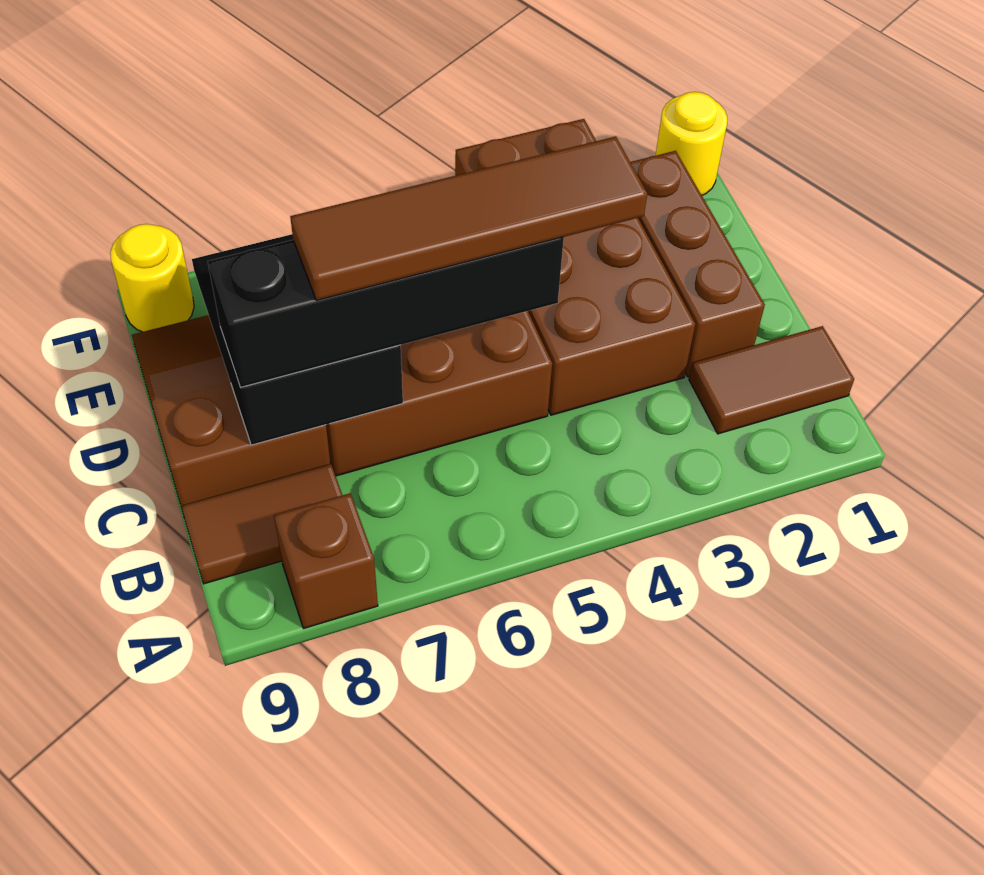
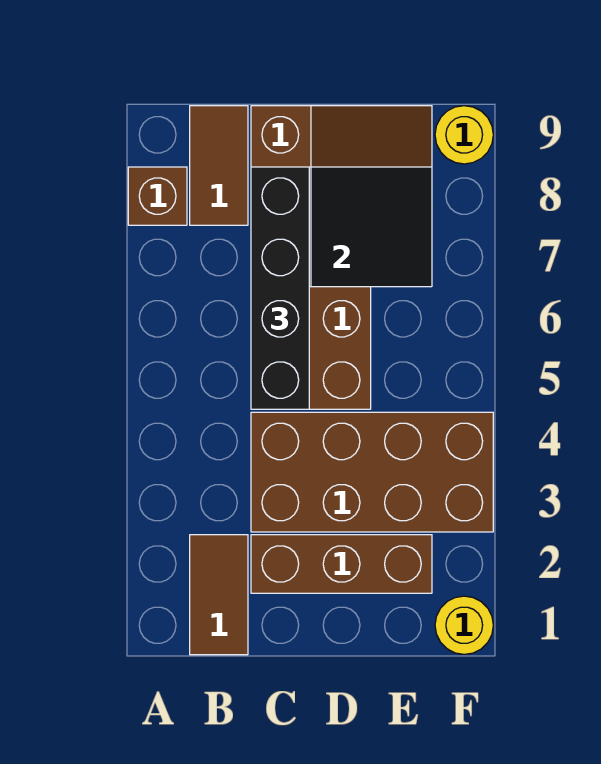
brown 1x4 tile [290,137,647,300] -> none

